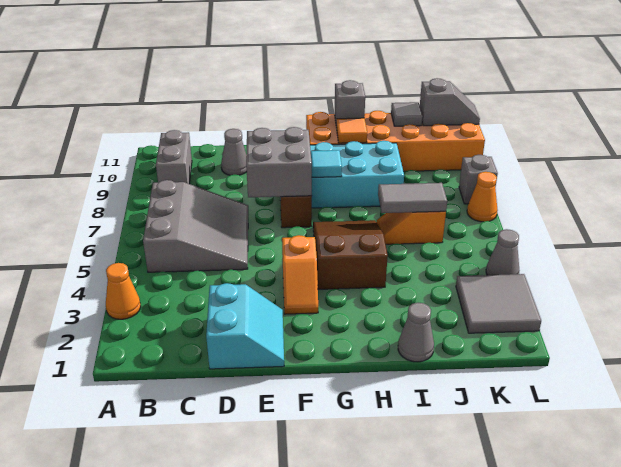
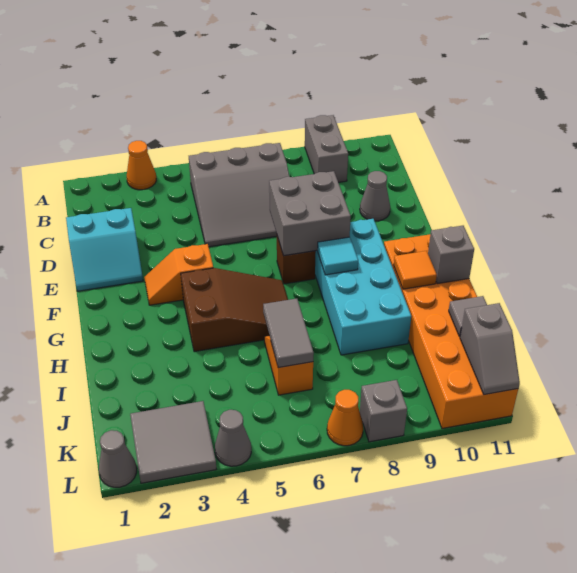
grey 1x2 brick [156,130,192,184] -> grey 1x2 brick turned to [305,115,348,183]
grey 1x1 cone [398,303,434,362] -> grey 1x1 cone moved to [99,430,137,487]

